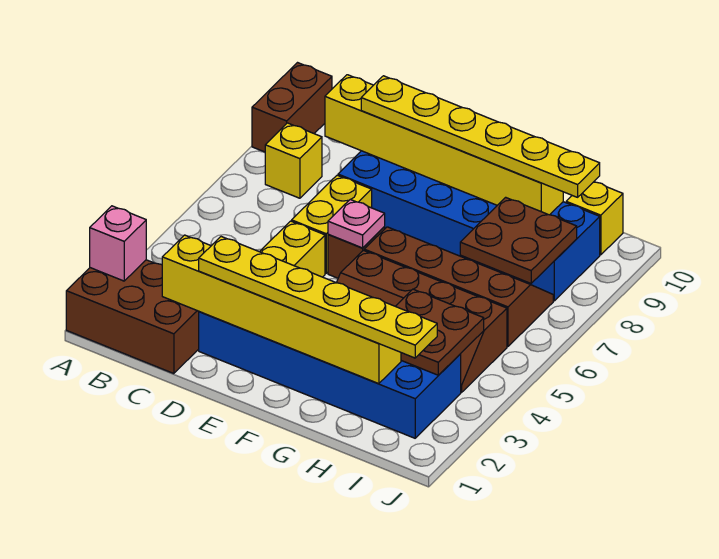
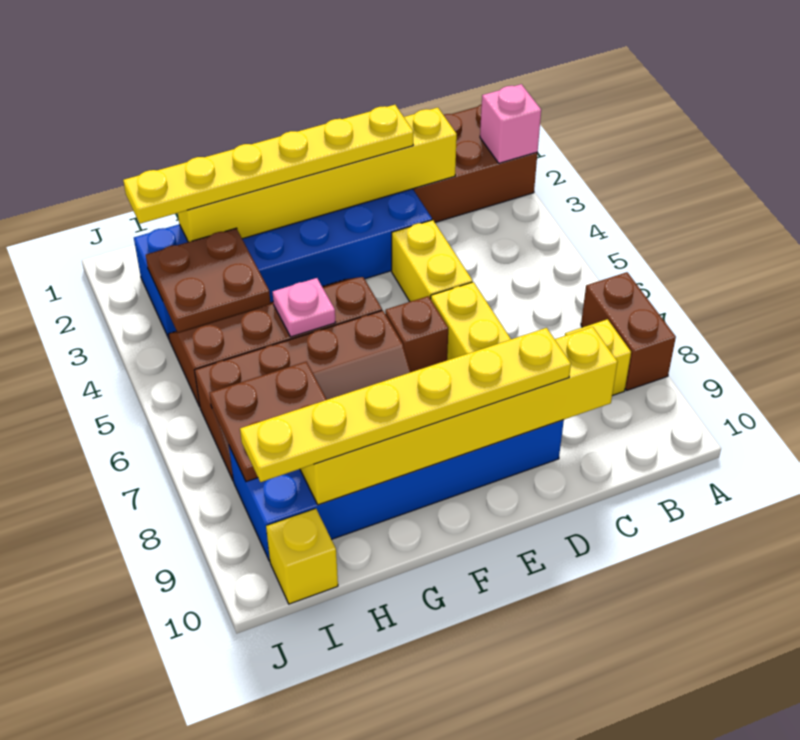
brown 1x2 brick [252,63,332,152] -> brown 1x2 brick moved to [581,272,676,390]
pink 1x1 plate [328,199,385,248] -> pink 1x1 plate moved to [273,278,336,337]

